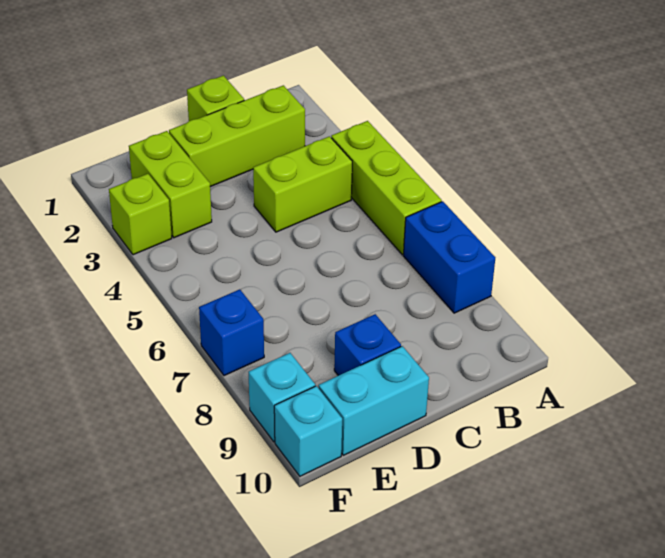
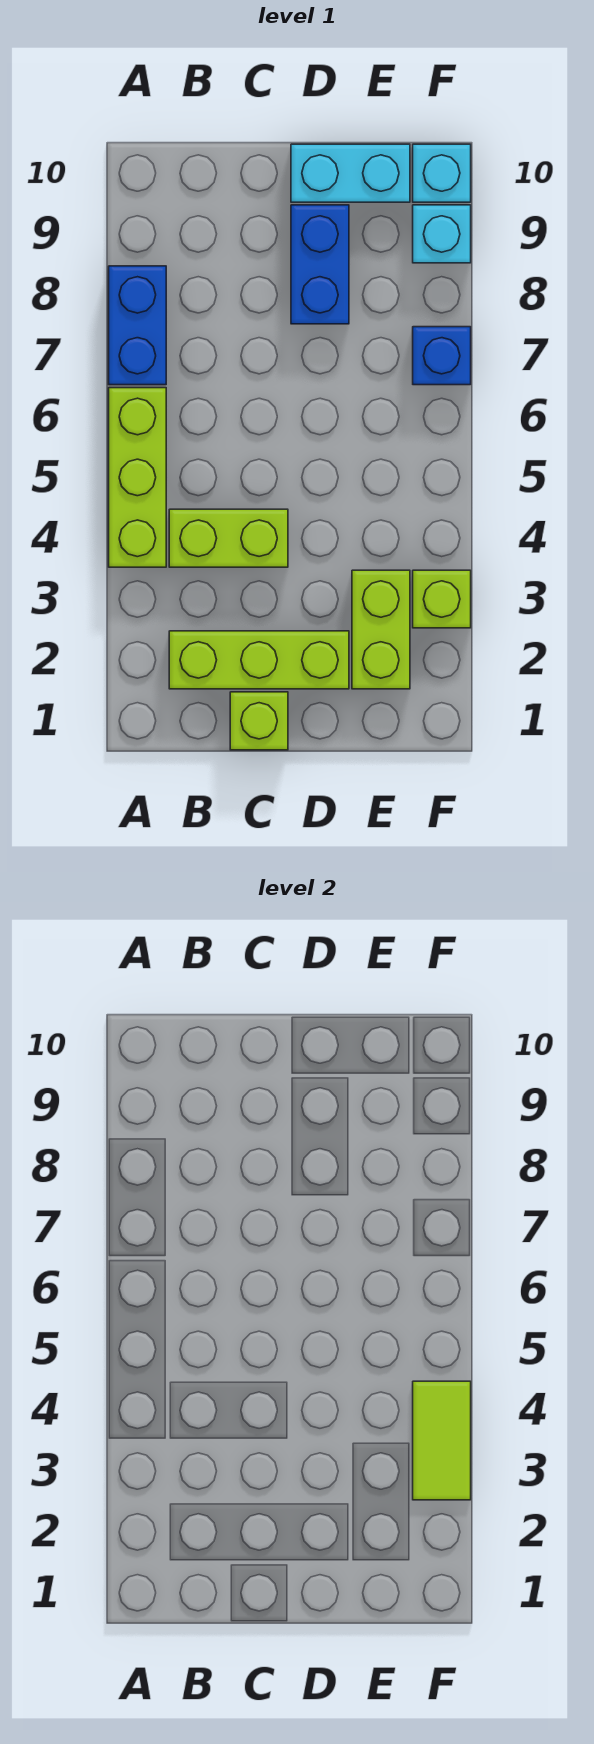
blue 1x1 brick [334,314,401,376] -> blue 1x2 brick [291,205,349,324]
none -> lime 1x2 tile [413,1381,471,1500]

